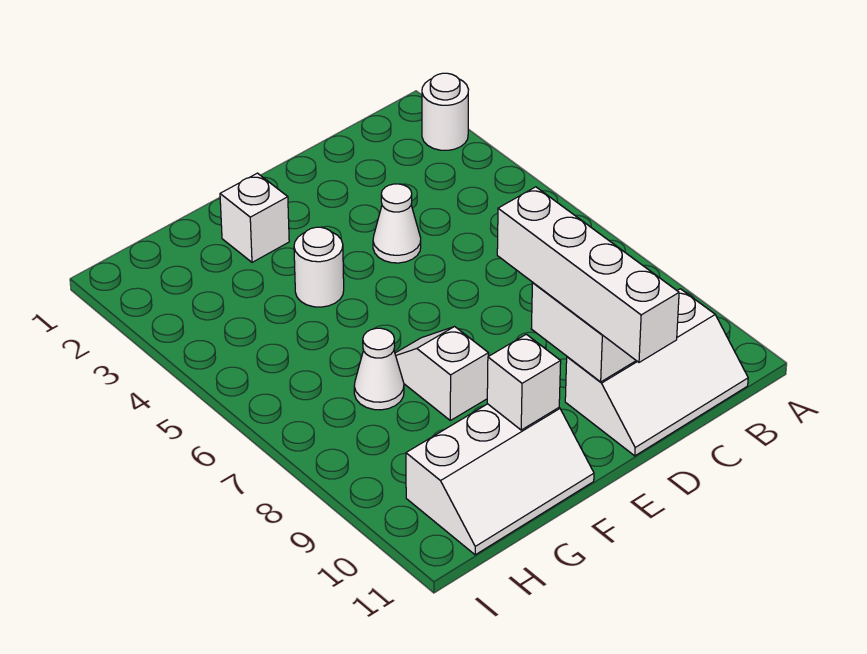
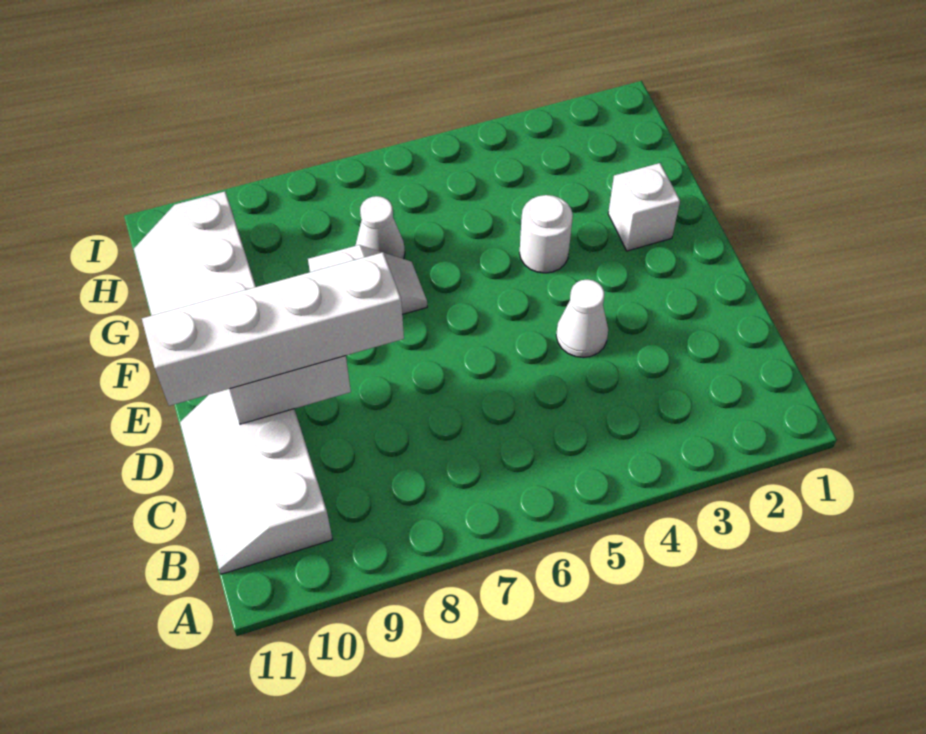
white 1x1 round brick [422,73,468,150] -> none
white 1x1 brick [487,334,561,430] -> none

